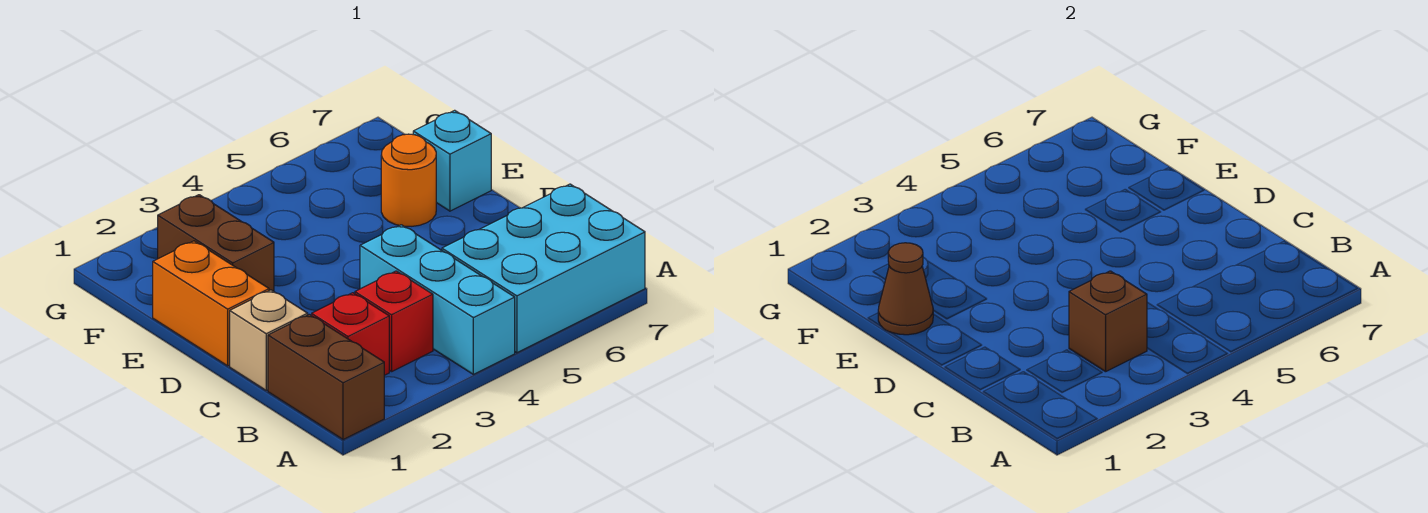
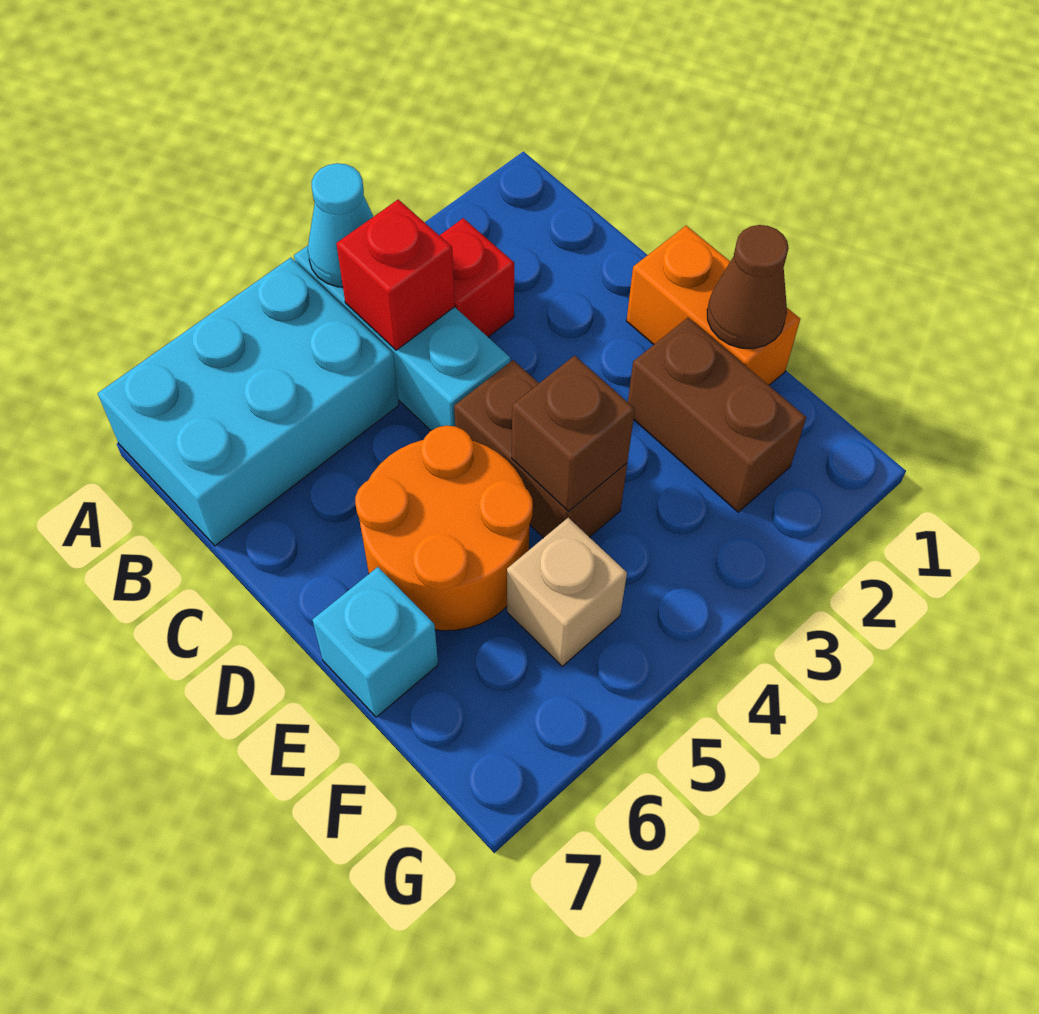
brown 1x2 brick [268,314,384,440] -> brown 1x2 brick moved to [454,360,627,538]
none -> cyan 1x1 cone [308,163,373,287]
red 1x1 brick [312,293,389,375] -> red 1x1 brick moved to [336,199,455,350]
brown 1x1 brick [1069,271,1147,372] -> brown 1x1 brick moved to [512,356,635,511]
tan 1x1 brick [230,290,308,390] -> tan 1x1 brick moved to [507,518,627,666]
orange 1x1 round brick [381,134,436,226] -> orange 2x2 round brick [355,425,533,631]

